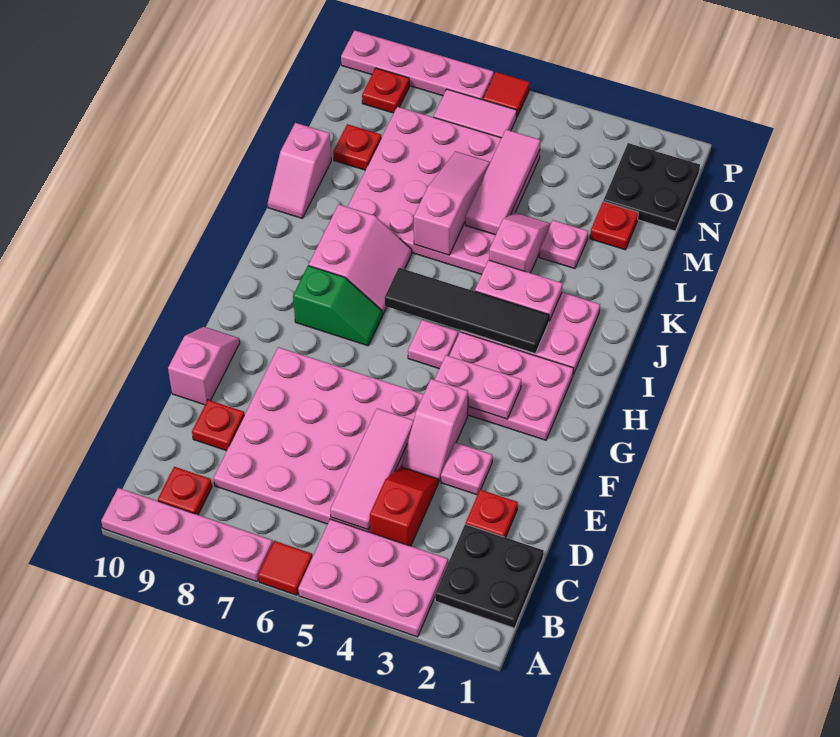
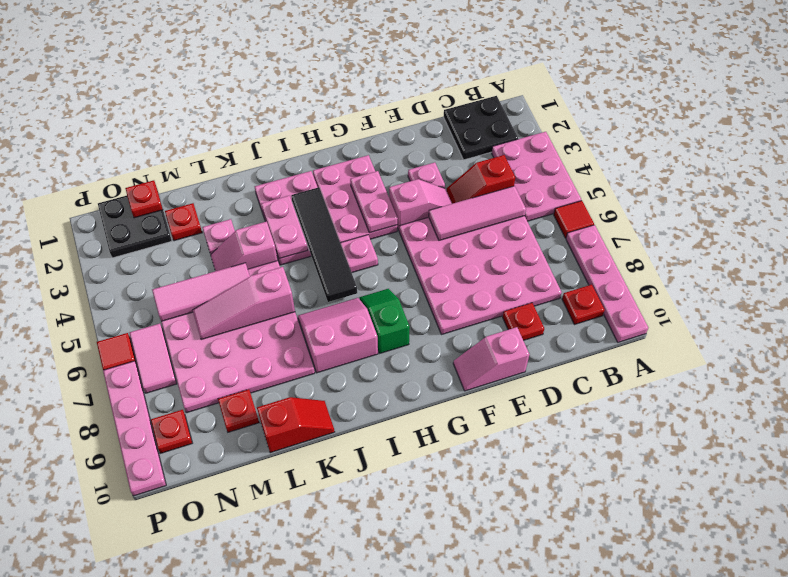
red 1x1 plate [466,490,518,538] -> red 1x1 plate moved to [125,180,163,218]
pink 1x2 slope [268,123,331,218] -> red 1x2 slope [257,397,335,453]

